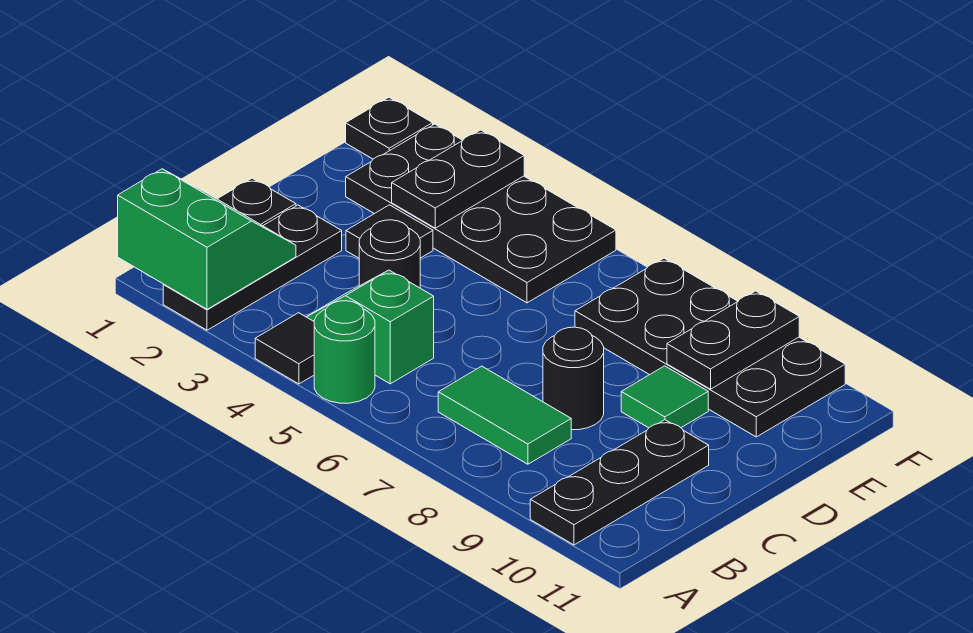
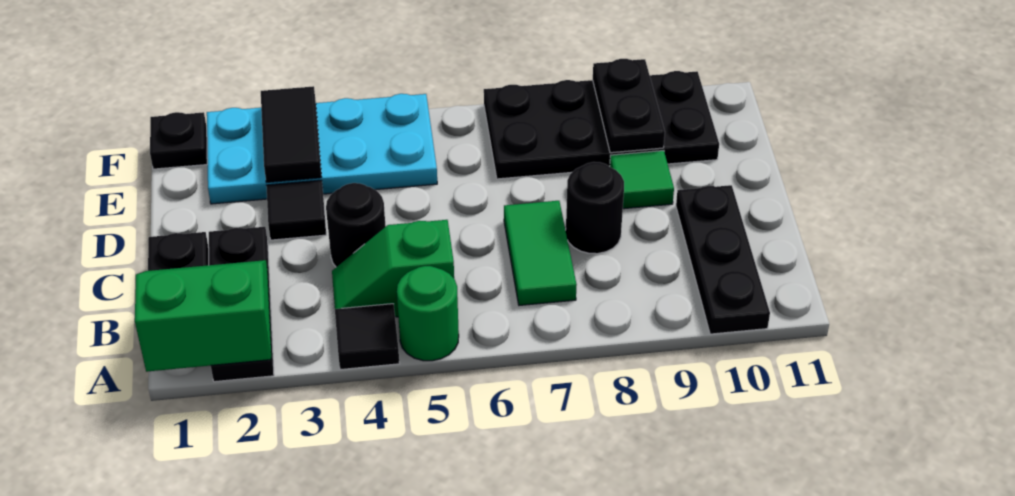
green 1x2 tile [438,366,571,464] -> green 1x2 tile turned to [504,201,577,305]
black 2x4 plate [346,124,616,303] -> cyan 2x4 plate [207,94,437,204]
black 1x2 plate [392,130,524,228] -> black 1x2 tile [261,86,321,182]

